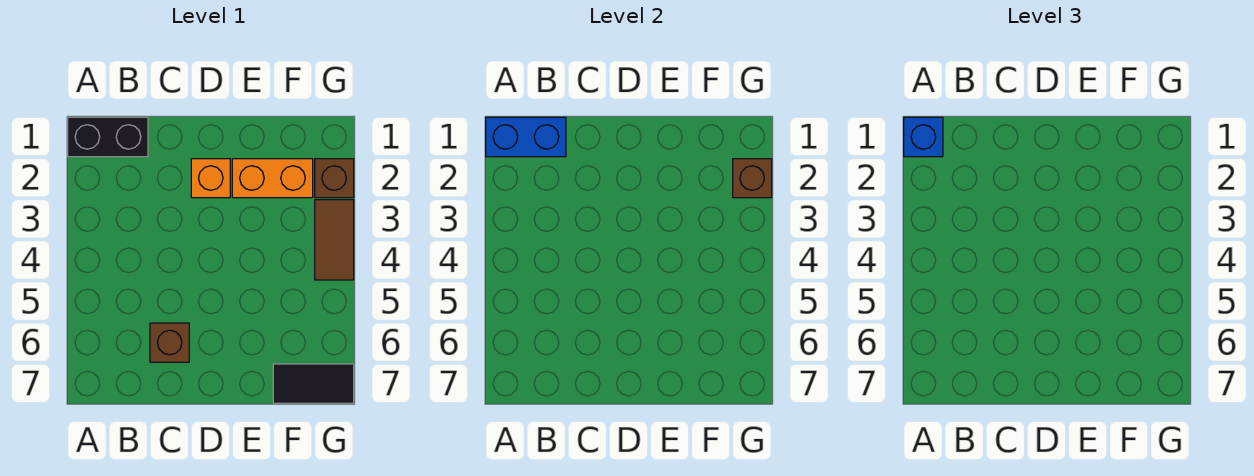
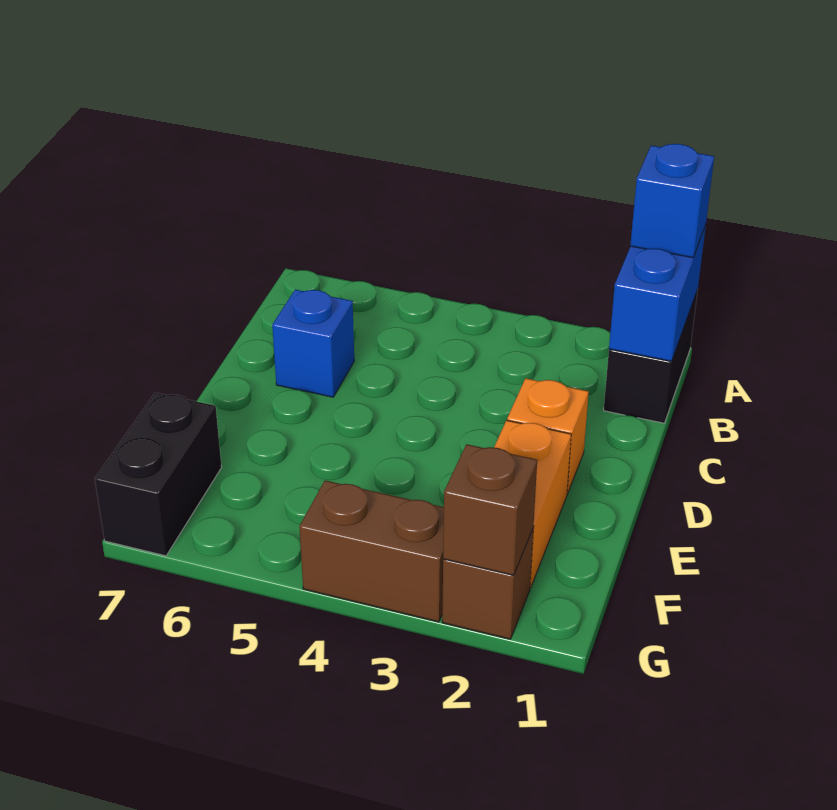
brown 1x1 brick [150,323,189,362] -> blue 1x1 brick [272,290,354,397]
black 1x2 tile [273,364,354,403] -> black 1x2 brick [95,393,222,556]
brown 1x2 tile [315,200,354,280] -> brown 1x2 brick [299,481,444,622]

